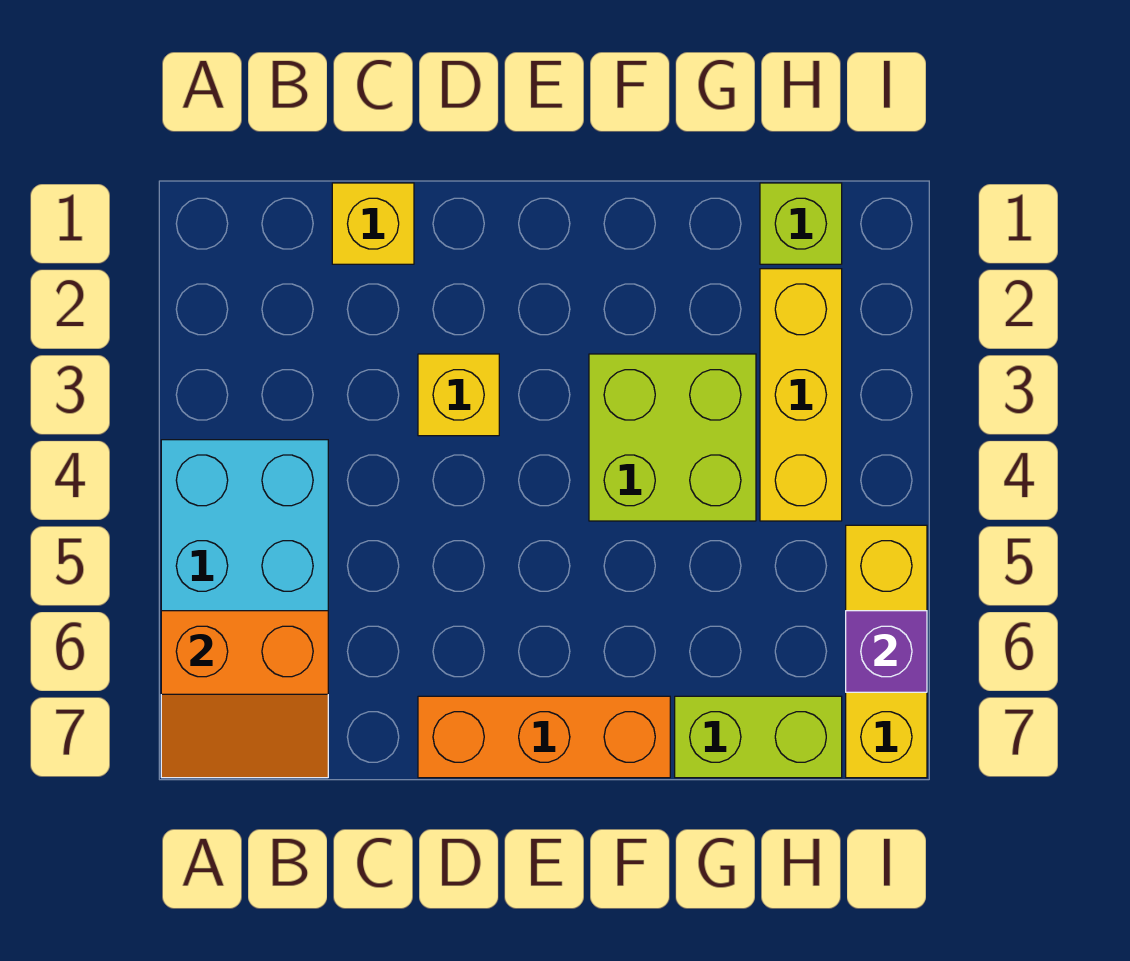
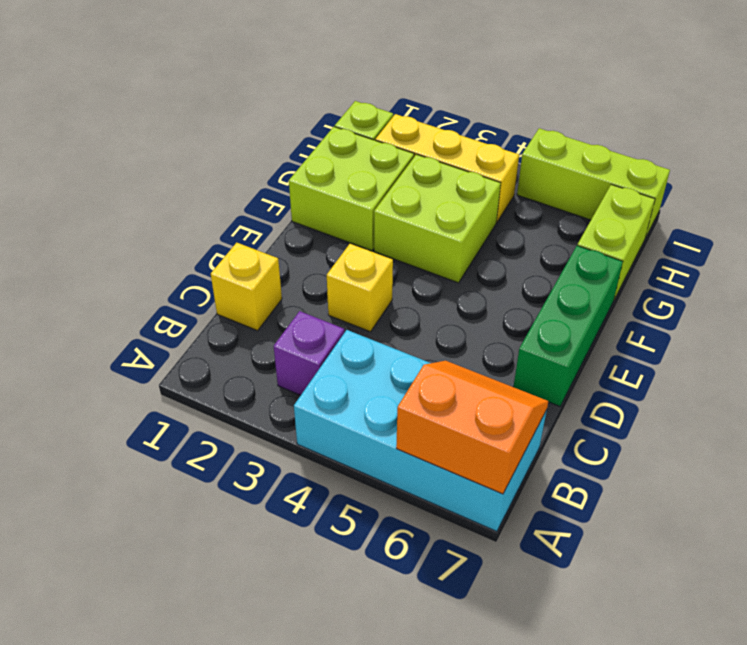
orange 2x2 slope [161,611,328,778] -> orange 2x2 slope turned to [396,361,548,494]
orange 1x3 brick [418,696,670,778] -> green 1x3 brick [513,246,623,406]
none -> lime 2x2 brick [289,127,414,251]
yellow 1x3 brick [846,525,927,778] -> lime 1x3 brick [517,128,670,238]
purple 1x1 brick [846,611,927,692] -> purple 1x1 brick moved to [274,311,344,395]

